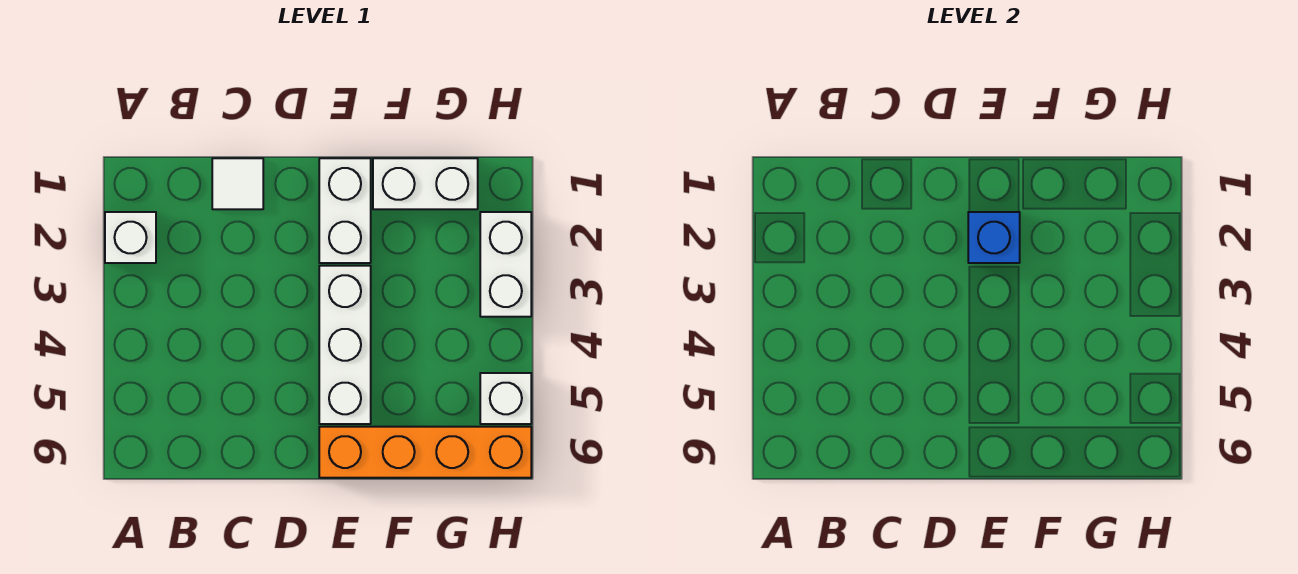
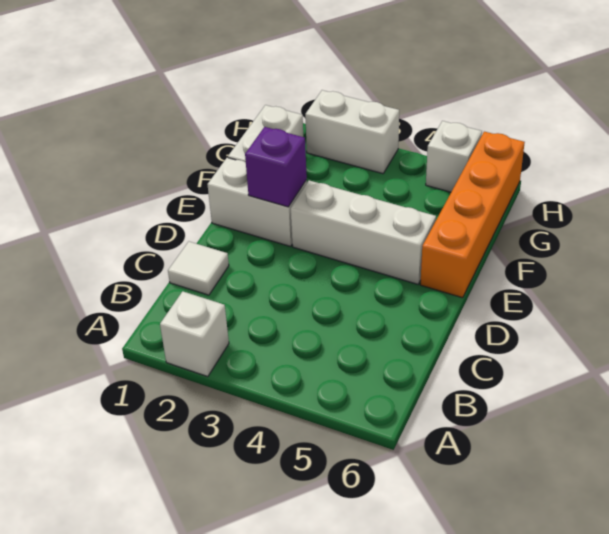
blue 1x1 brick [968,212,1020,263] -> purple 1x1 brick [245,127,307,207]

